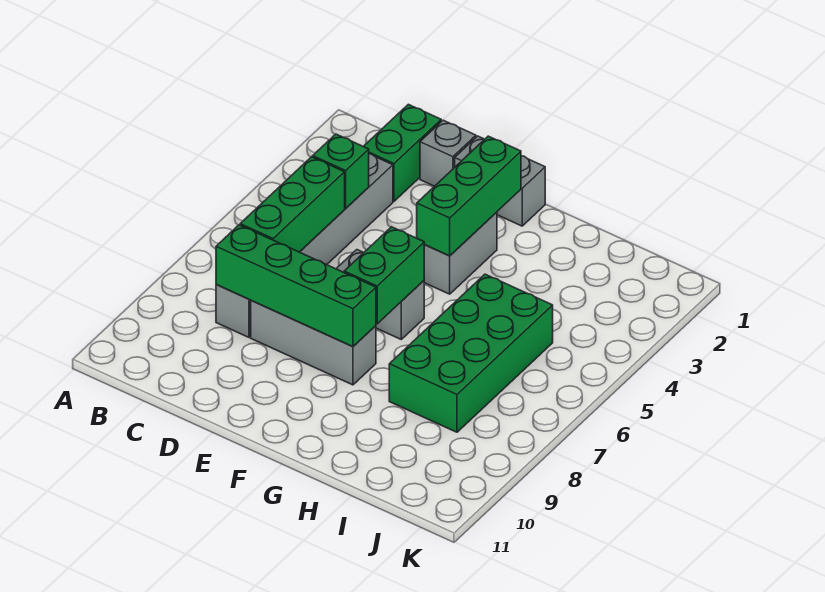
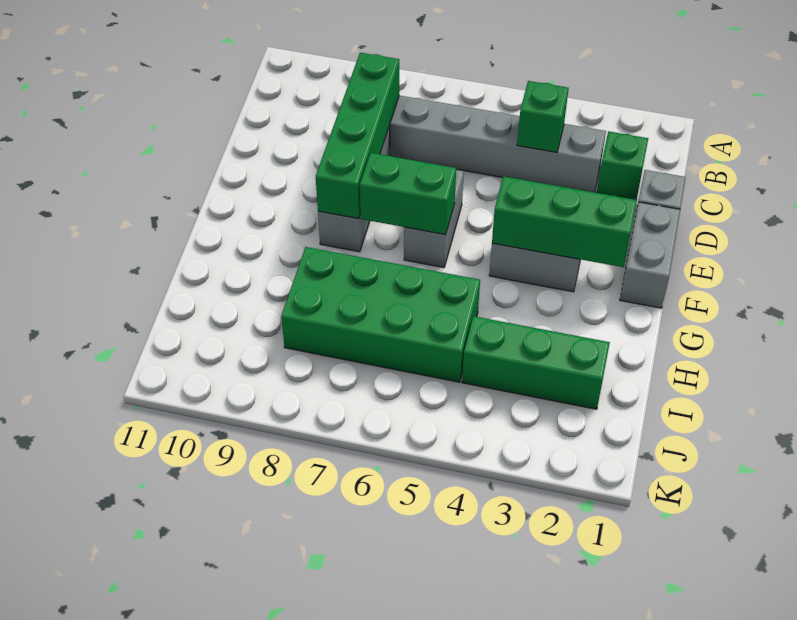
green 1x2 brick [364,104,441,201] -> green 1x1 brick [597,131,648,200]
green 1x3 brick [240,157,345,252] -> green 1x3 brick moved to [462,316,610,409]

